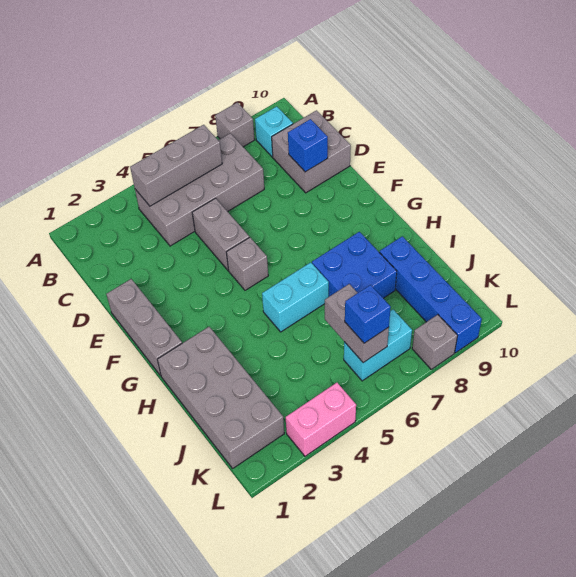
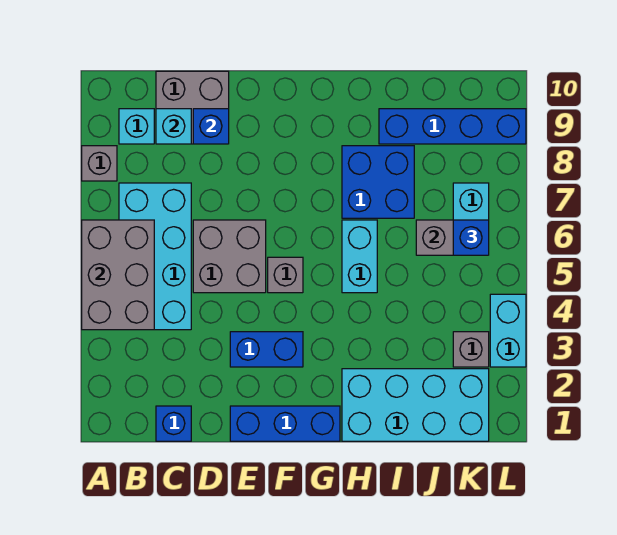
grey 2x4 brick [135,133,264,246] -> cyan 2x4 brick [119,183,191,330]
grey 1x3 brick [130,125,222,206] -> grey 2x3 brick [82,220,154,330]
none -> blue 1x1 brick [156,406,191,441]
none -> cyan 1x1 brick [156,109,191,144]
grey 1x2 brick [192,198,249,270] -> grey 2x2 brick [193,220,266,293]
grey 1x3 brick [106,279,182,376] -> blue 1x3 brick [230,406,340,441]
none -> blue 1x2 brick [230,332,303,367]
grey 2x4 brick [157,327,284,468] -> cyan 2x4 brick [342,369,489,441]
pink 1x2 brick [286,383,356,456] -> cyan 1x2 brick [490,294,526,367]
grey 1x1 brick [412,315,457,369] -> grey 1x1 brick moved to [453,332,489,367]

